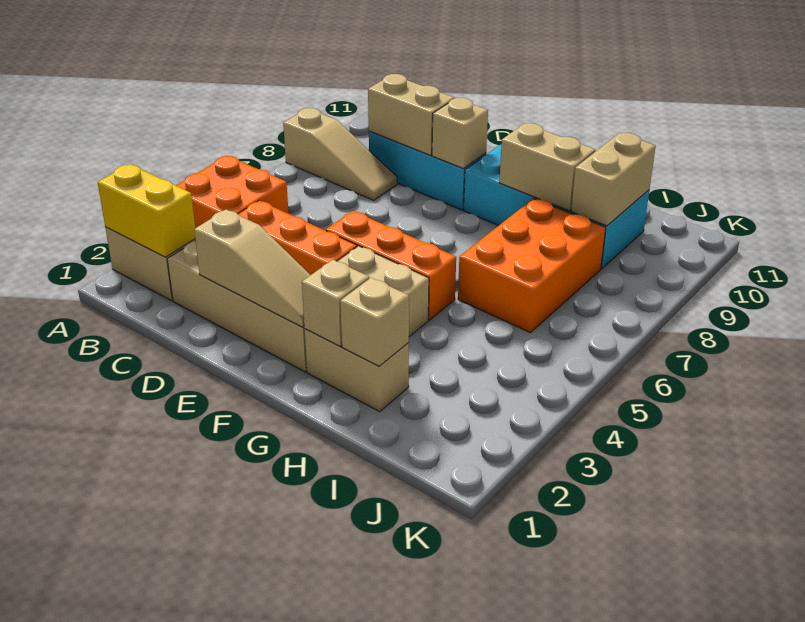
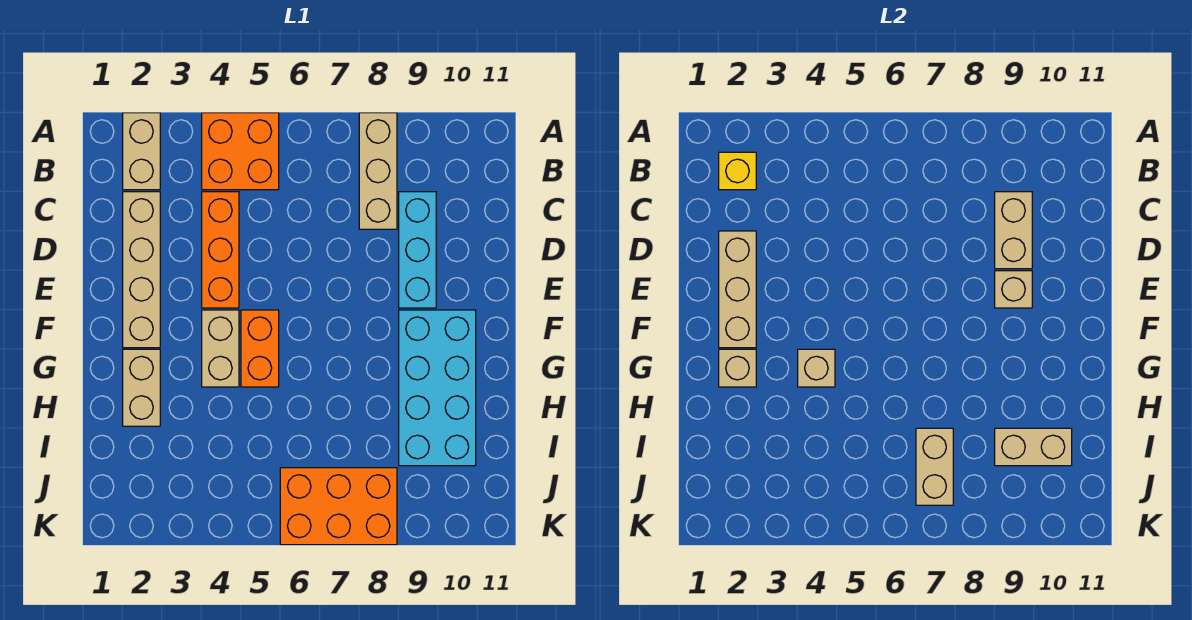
yellow 1x2 brick [98,164,195,257] -> yellow 1x1 brick [719,152,756,190]
tan 1x3 slope [283,108,397,200] -> tan 1x3 brick [359,113,397,229]
tan 1x3 slope [194,210,310,327] -> tan 1x3 brick [719,231,756,348]
orange 1x3 brick [326,211,456,320] -> orange 1x2 brick [241,310,279,387]
tan 1x2 brick [499,123,596,211] -> tan 1x2 brick moved to [916,428,953,505]
tan 1x1 brick [340,278,409,366] -> tan 1x1 brick moved to [798,349,835,387]
orange 2x3 brick [458,199,606,333] -> orange 2x3 brick moved to [280,468,397,545]

